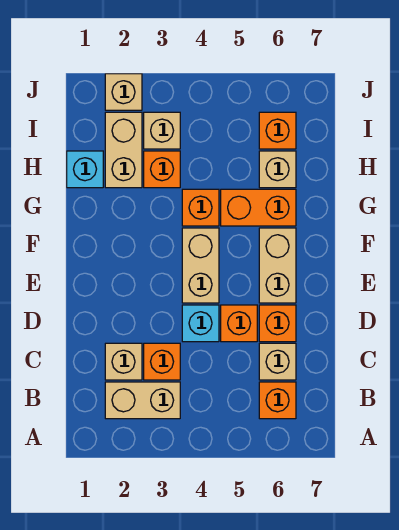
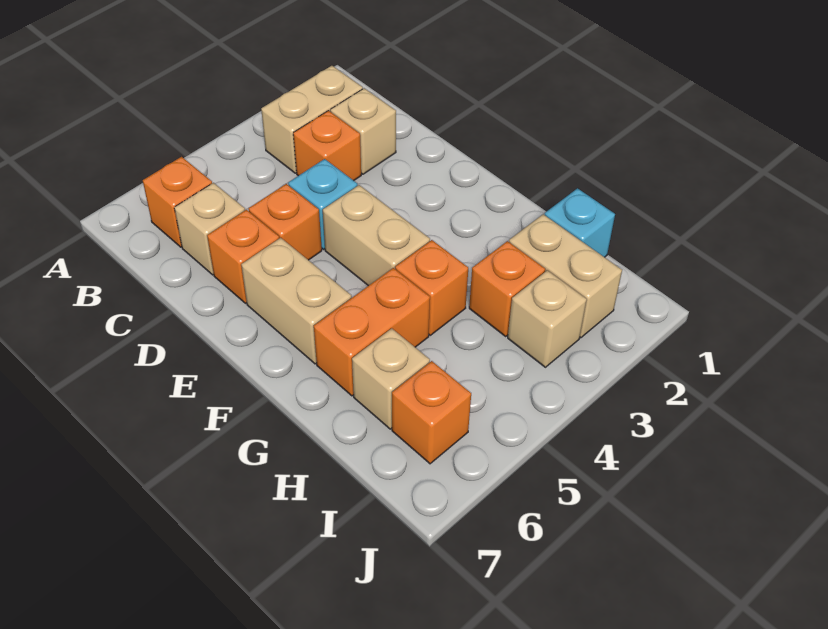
tan 1x1 brick [105,74,142,110] -> none

